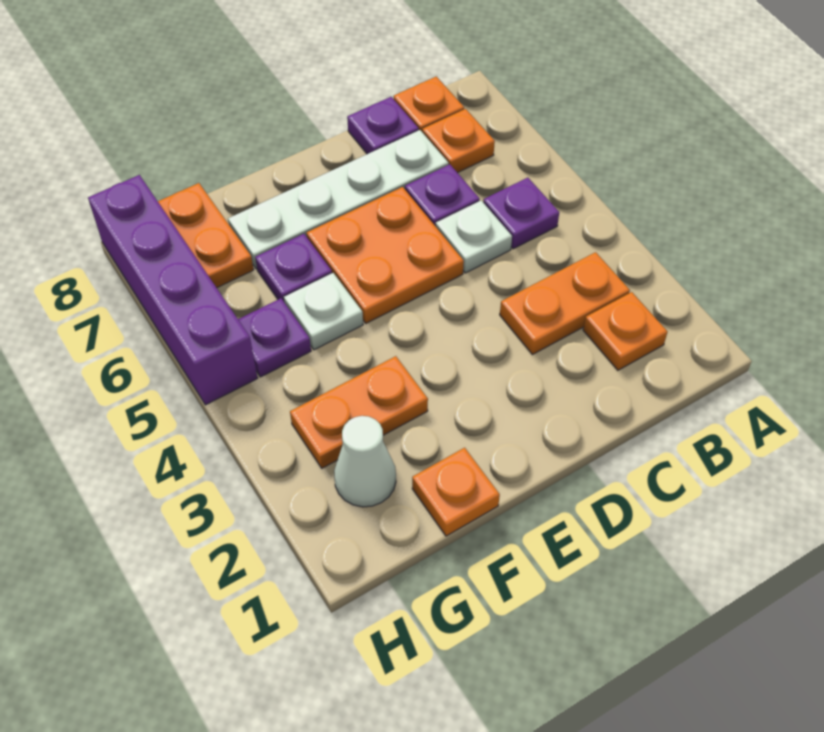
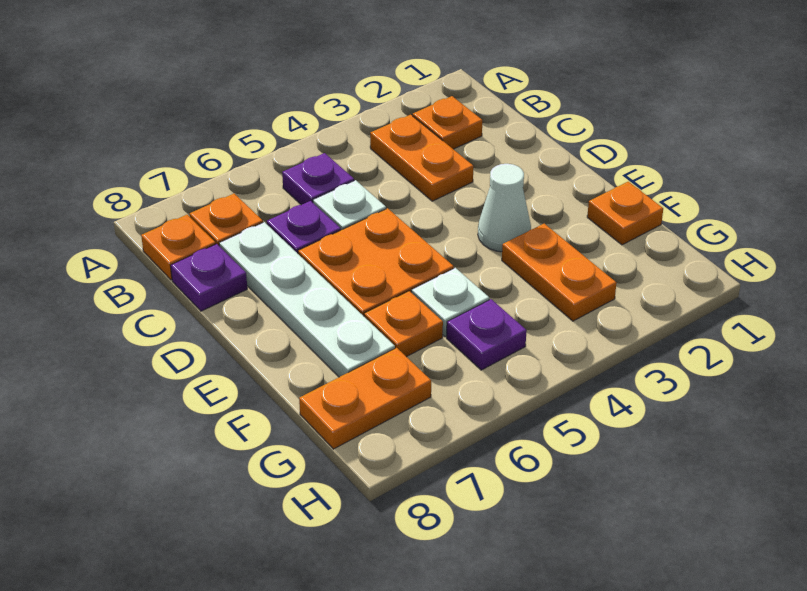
purple 1x1 plate [255,234,332,303] -> orange 1x1 plate [364,291,443,357]
white 1x1 cone [334,416,396,507] -> white 1x1 cone moved to [478,164,531,252]
purple 1x4 brick [88,175,258,405] -> none

